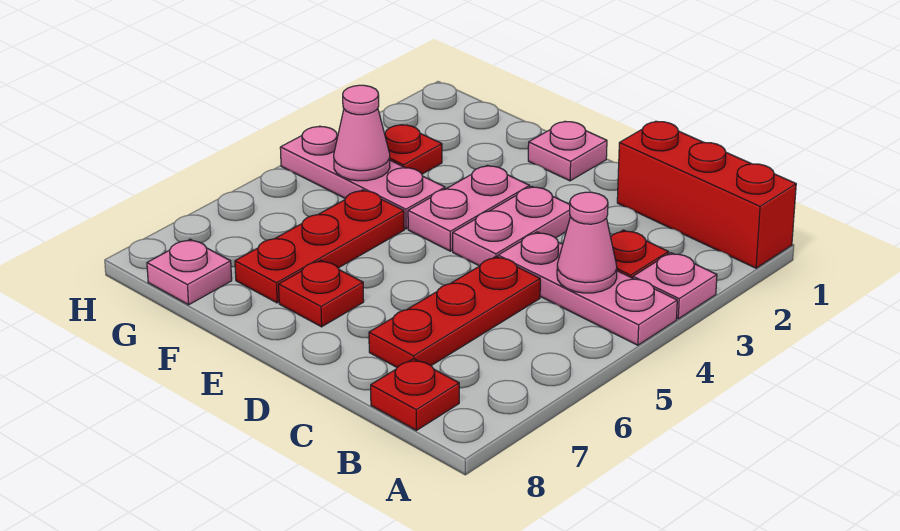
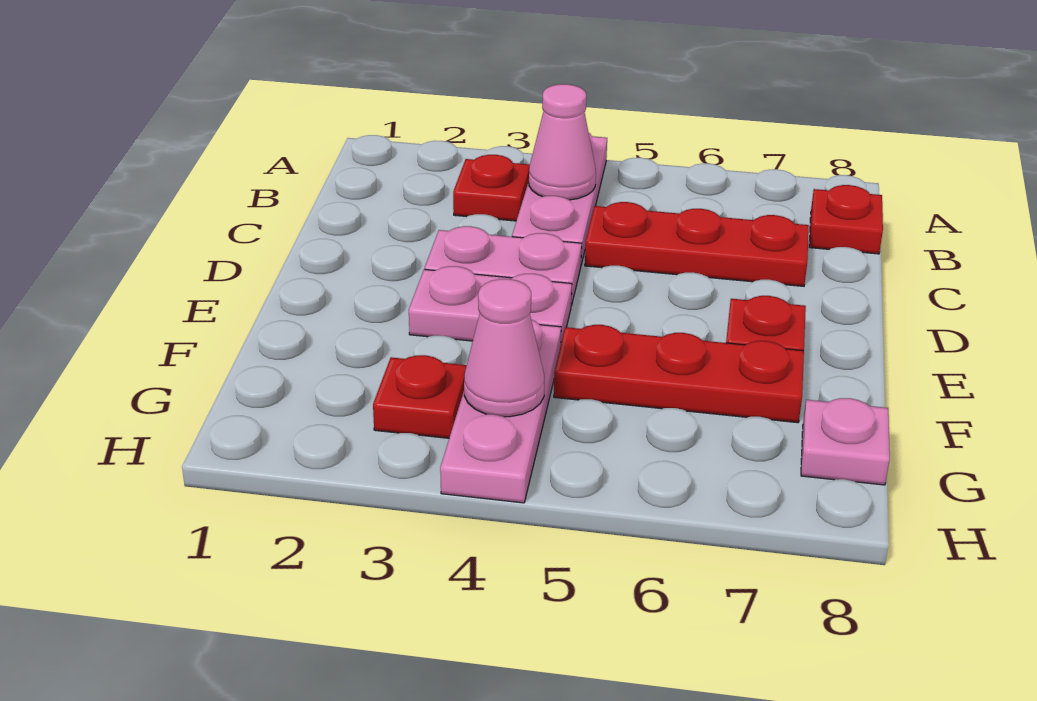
red 1x3 brick [617,121,796,268] -> none
pink 1x1 plate [633,253,717,319] -> none
pink 1x1 plate [528,122,607,181] -> none

